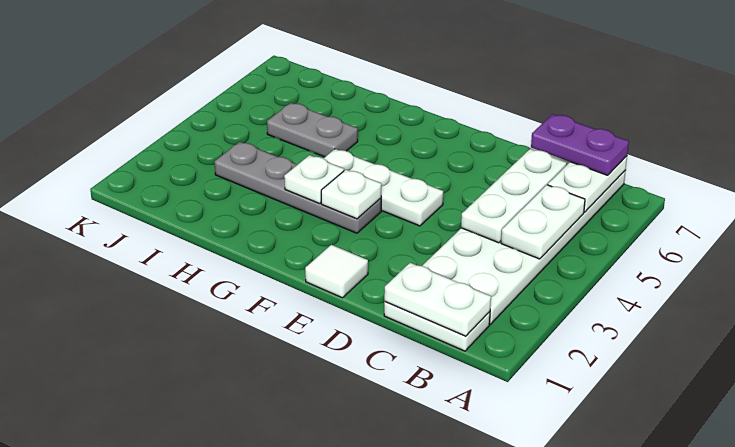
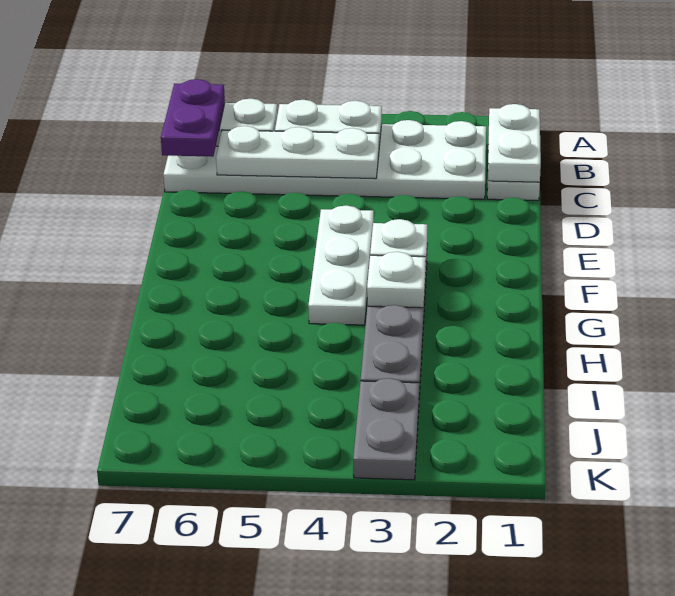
white 1x1 tile [305,245,368,298] -> none
grey 1x2 plate [267,103,358,157] -> grey 1x2 plate moved to [353,378,419,480]

